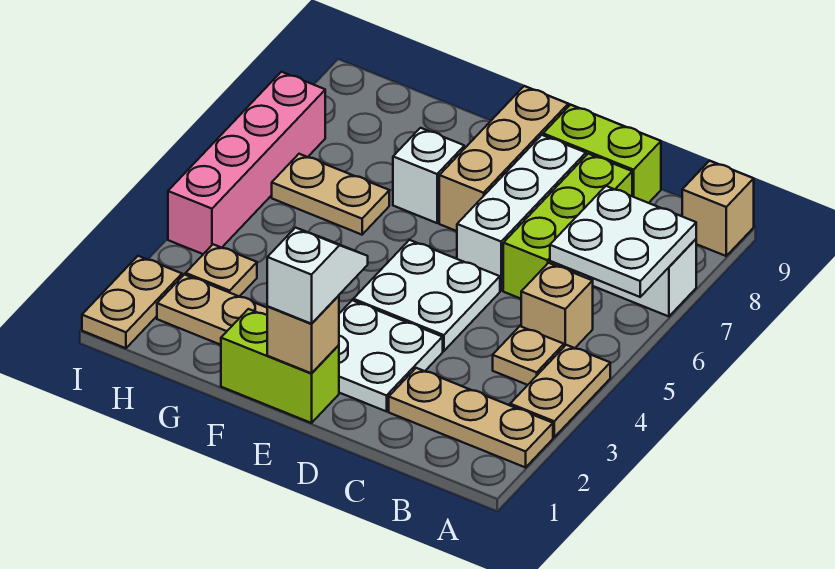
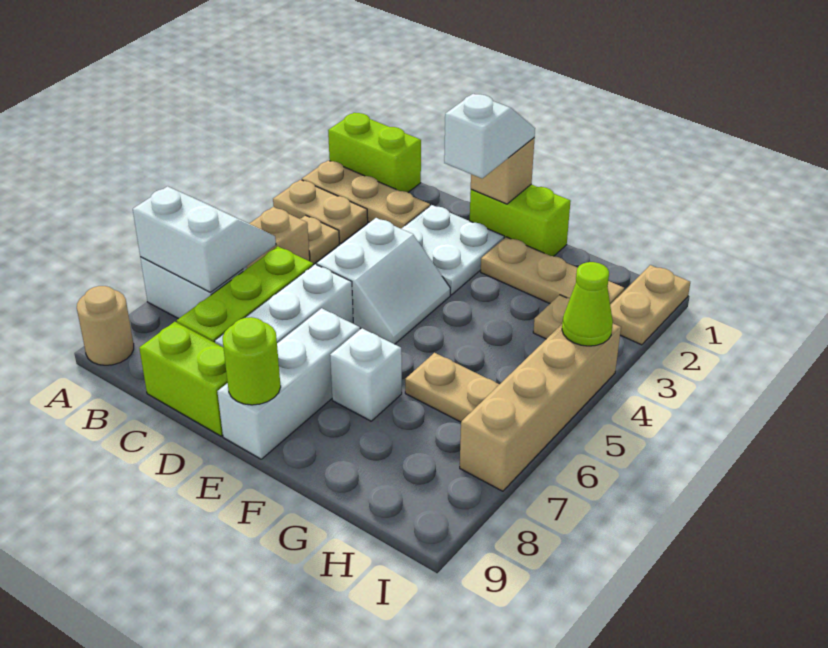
none -> lime 1x2 brick [328,113,421,192]
tan 1x2 plate [510,345,610,437] -> tan 1x2 plate turned to [273,180,368,244]
white 2x2 plate [550,186,696,297] -> white 2x2 slope [133,186,276,292]
tan 1x1 brick [682,161,754,256] -> tan 1x1 round brick [77,286,134,365]
white 2x2 plate [353,240,500,351] -> white 2x2 slope [317,218,450,344]
white 1x2 slope [267,228,368,324] -> white 1x2 slope turned to [444,94,535,178]
tan 1x3 brick [439,86,568,231] -> white 1x3 brick [217,308,360,459]
none -> lime 1x1 round brick [223,317,281,405]
pink 1x4 brick [168,72,325,254] -> tan 1x4 brick [460,324,621,491]
none -> lime 1x1 cone [562,262,613,346]

